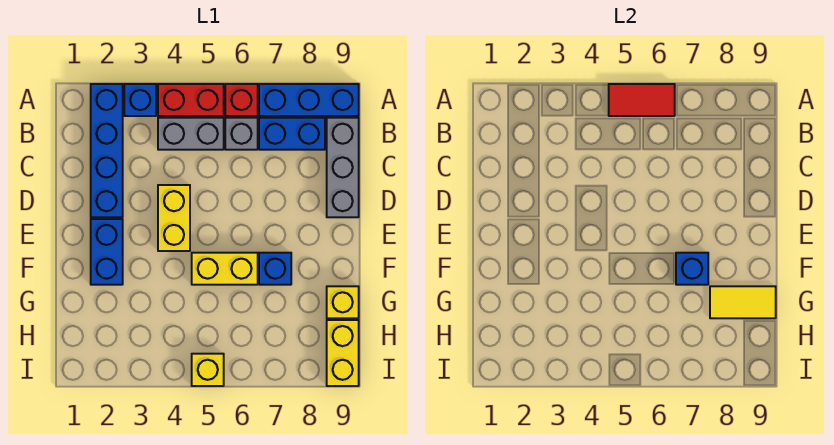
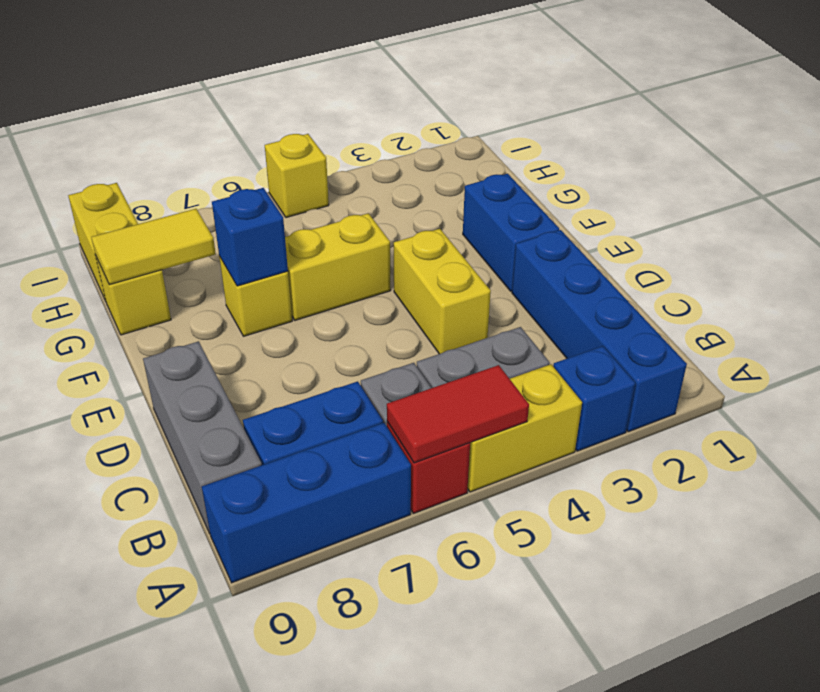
red 1x2 brick [158,84,224,116] -> yellow 1x2 brick [468,364,582,492]
blue 1x1 brick [259,253,291,285] -> yellow 1x1 brick [219,256,292,336]

